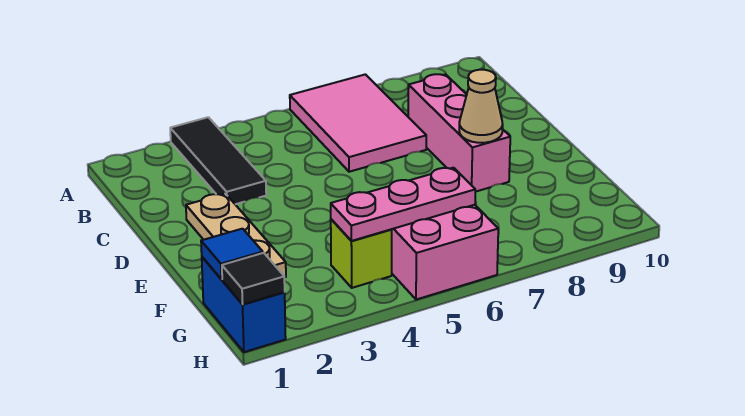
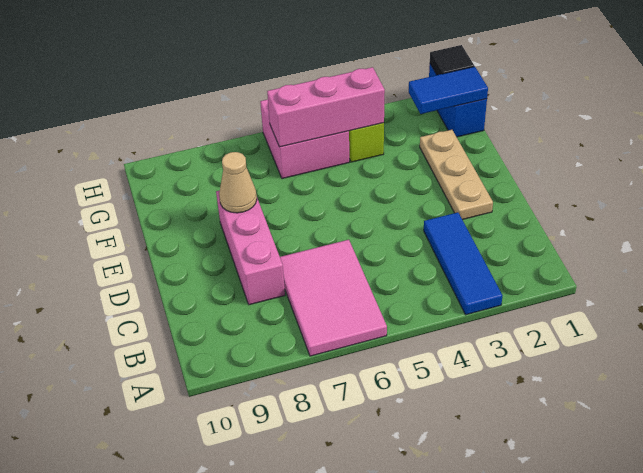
black 1x3 tile [170,117,266,204] -> blue 1x3 tile [424,212,502,315]
blue 1x1 tile [201,229,263,279] -> blue 1x2 tile [409,67,488,114]
pink 1x3 plate [331,168,475,241] -> pink 1x3 brick [267,67,385,147]

